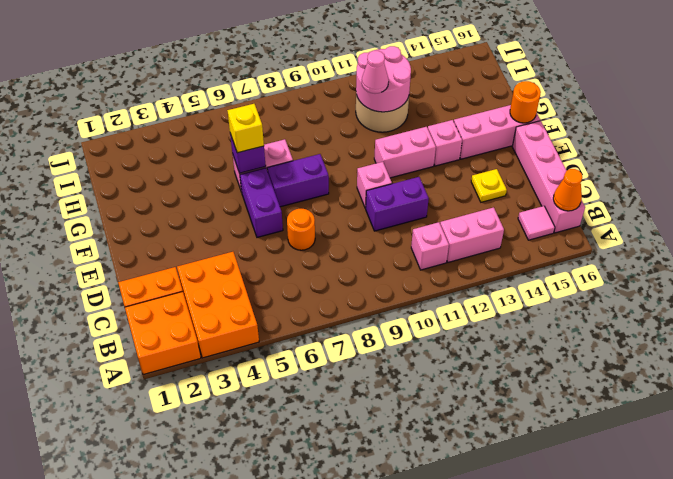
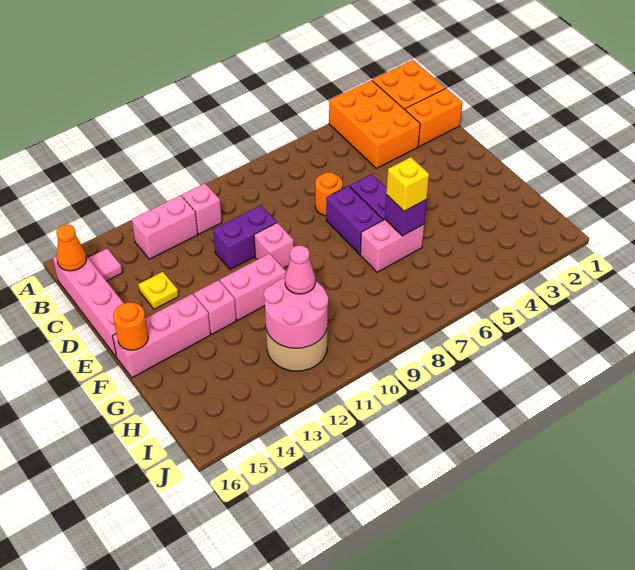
purple 1x2 brick [267,154,329,207] -> purple 1x2 brick turned to [326,186,383,254]

